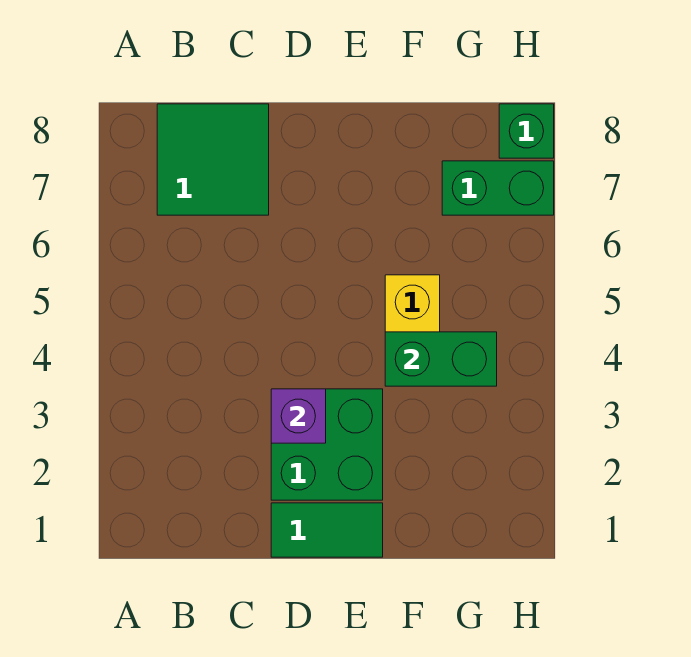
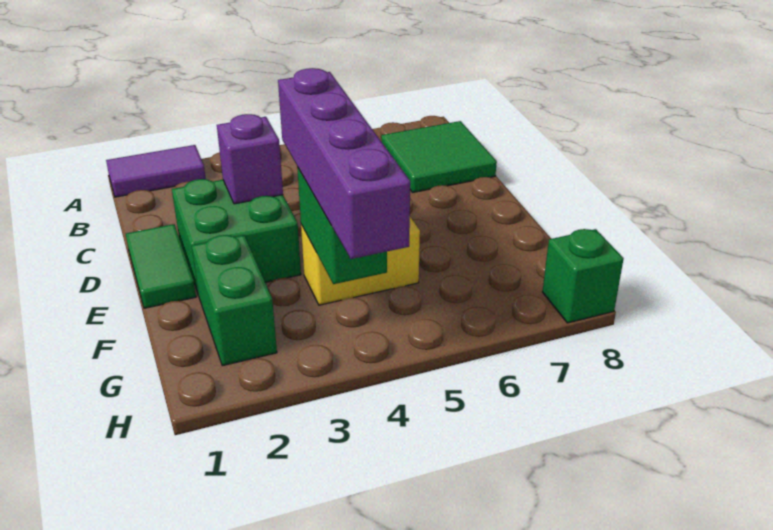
none -> purple 1x2 tile [106,145,206,197]
none -> purple 1x4 brick [278,68,410,259]
green 1x2 brick [442,161,554,215] -> green 1x2 brick moved to [192,235,277,366]

